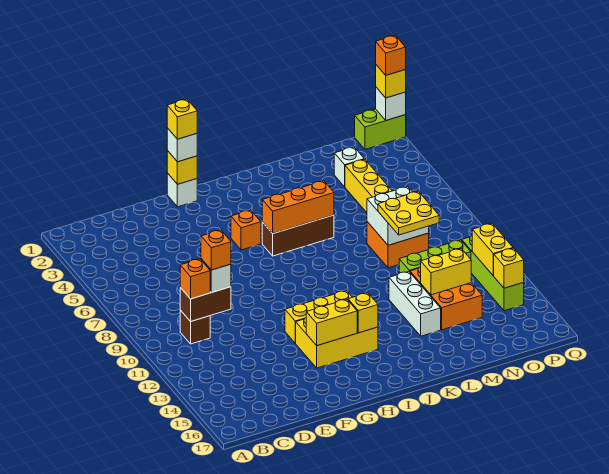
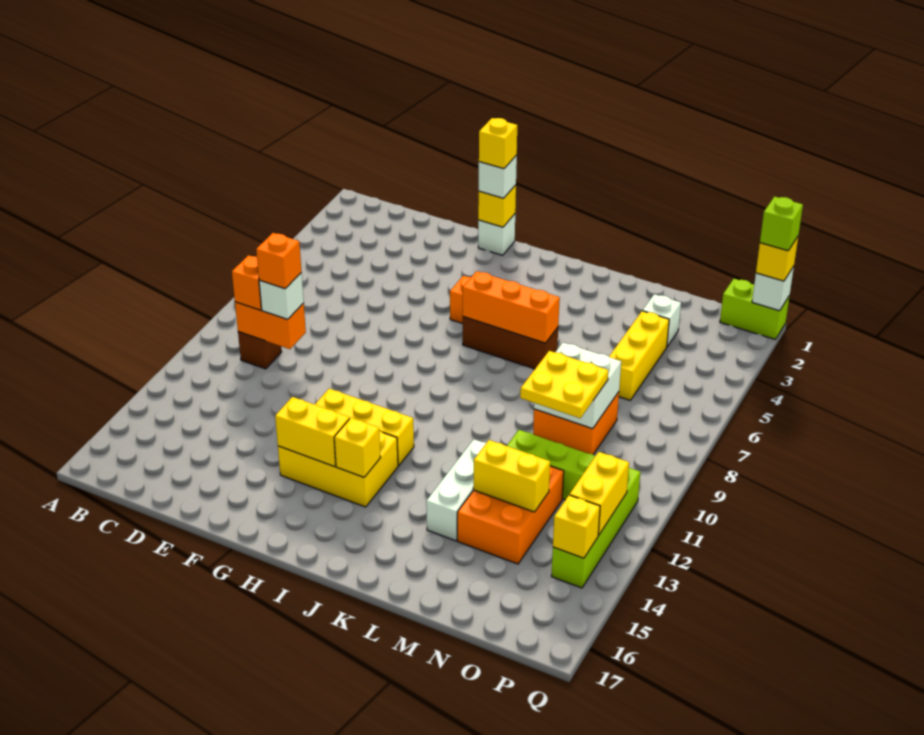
brown 1x2 brick [180,287,231,322] -> orange 1x2 brick [235,302,306,349]
orange 1x1 brick [376,36,406,75] -> lime 1x1 brick [760,197,803,251]

